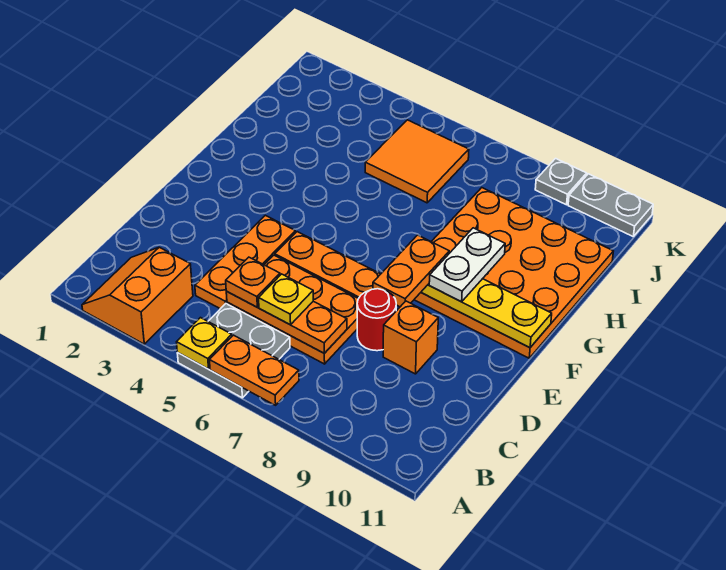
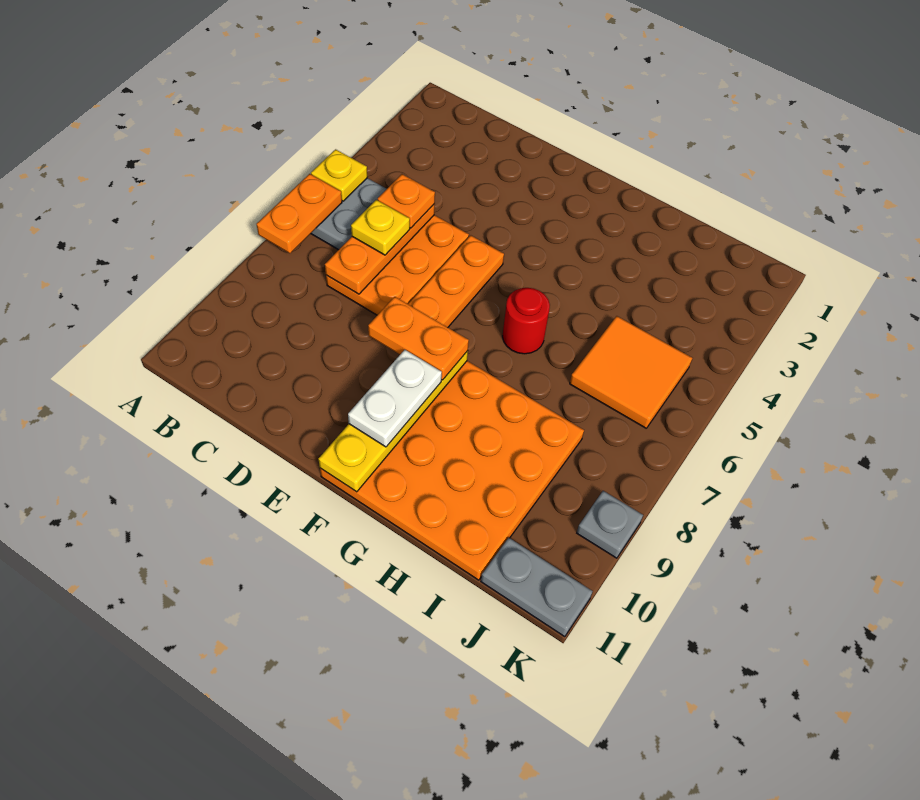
orange 2x2 slope [82,247,193,344] -> none
orange 1x3 plate [195,215,295,309] -> none
red 1x1 round brick [357,289,396,351] -> red 1x1 round brick moved to [502,288,550,354]
orange 1x1 brick [383,301,438,374] -> none
white 1x2 plate [429,228,505,302] -> white 1x2 plate turned to [348,350,442,447]
grey 1x2 plate [568,174,653,236] -> grey 1x2 plate turned to [481,538,593,637]

